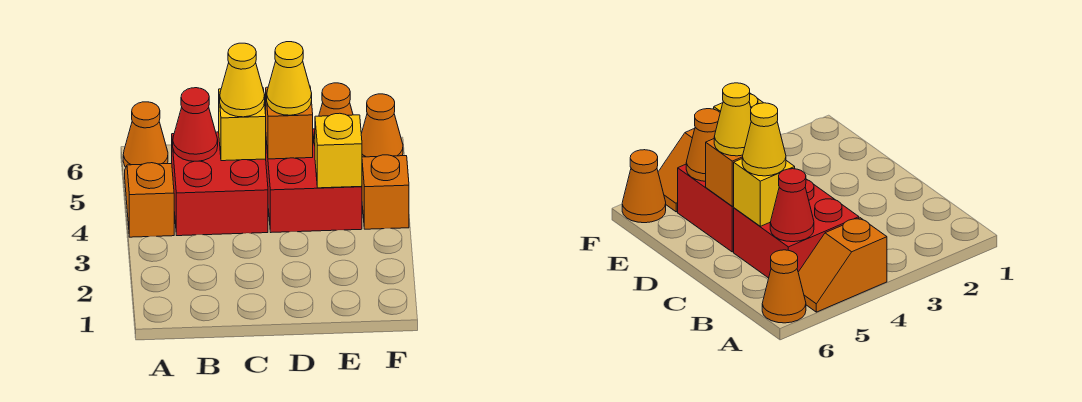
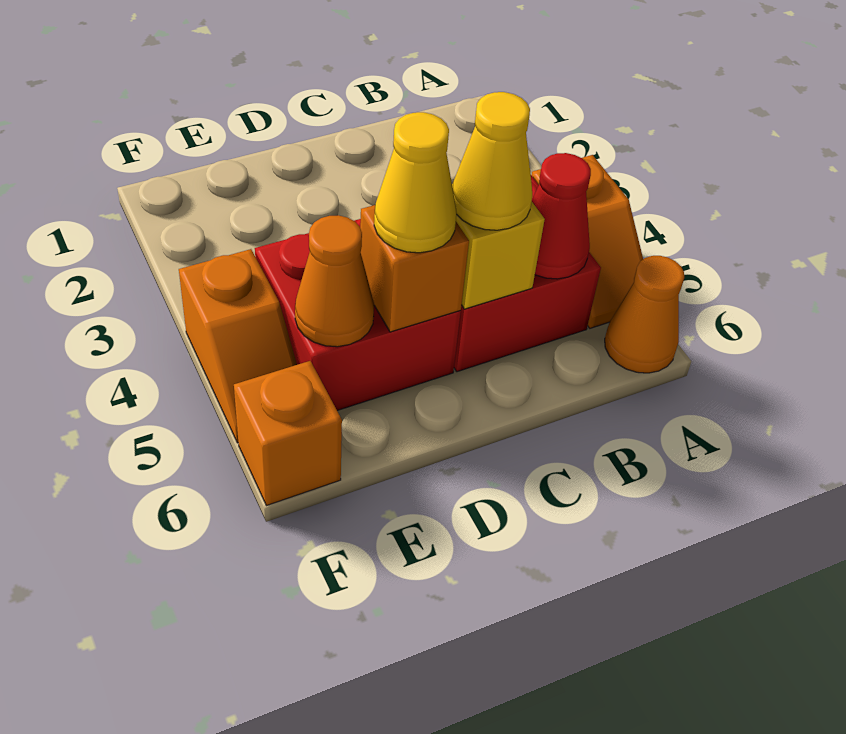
yellow 1x1 brick [315,113,362,188] -> none
orange 1x1 cone [361,94,403,157] -> orange 1x1 brick [234,361,342,506]

